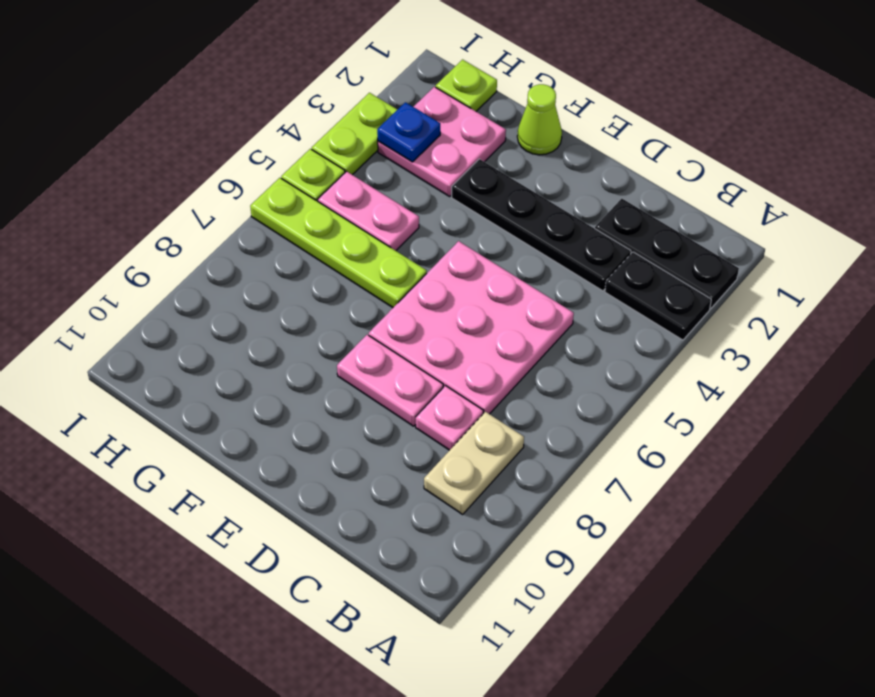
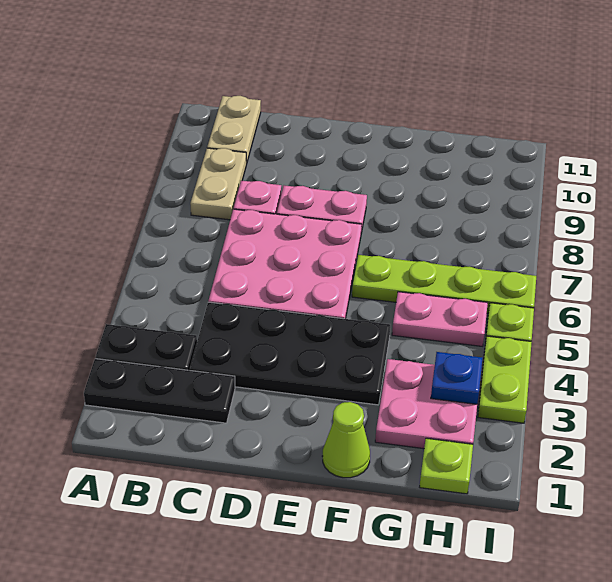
none -> tan 1x2 plate [207,96,261,164]
black 1x4 plate [452,159,631,291] -> black 2x4 plate [190,302,390,405]

